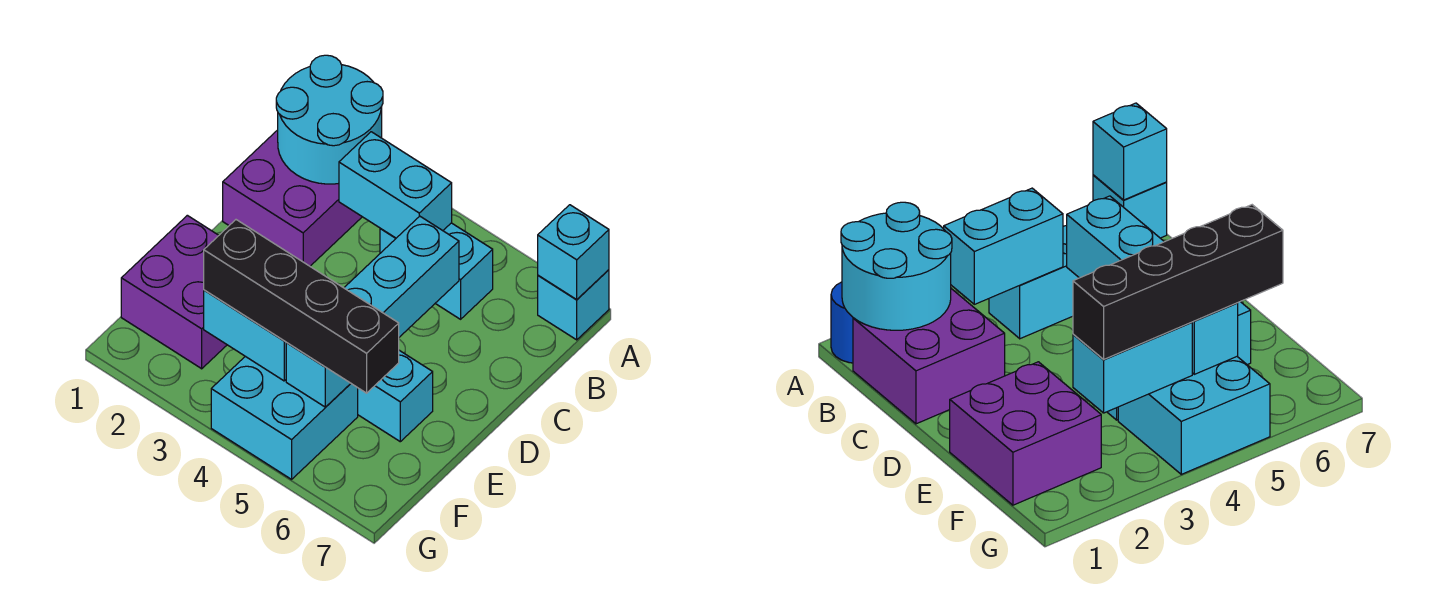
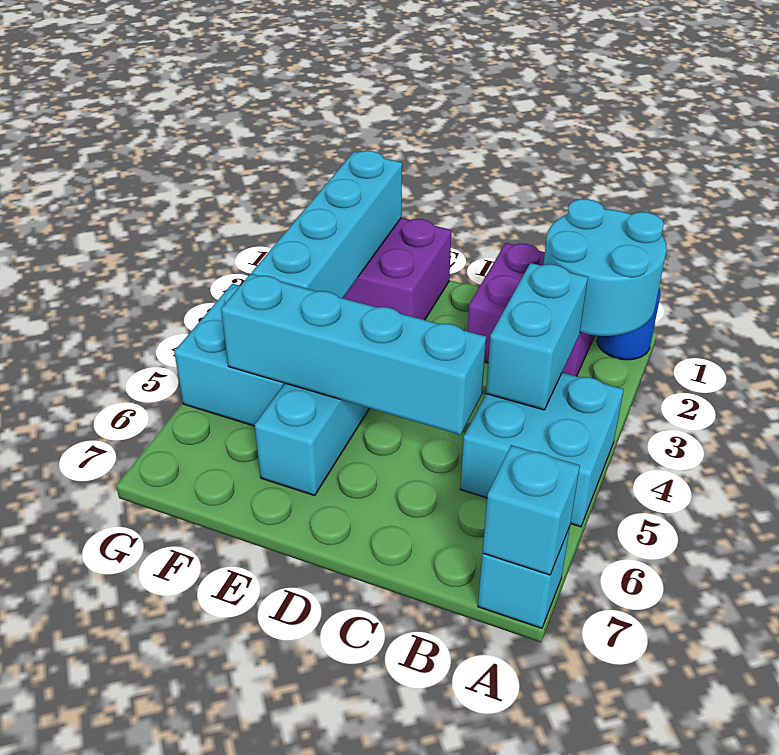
cyan 1x2 brick [380,223,493,319] -> cyan 2x2 brick [460,372,624,527]
cyan 1x2 brick [204,290,286,381] -> cyan 1x4 brick [252,151,402,298]
black 1x4 brick [204,220,399,393] -> none

